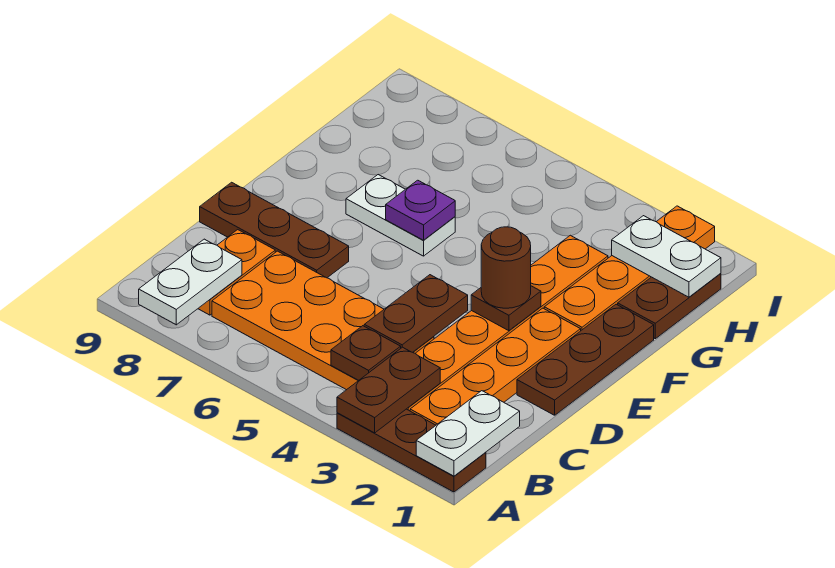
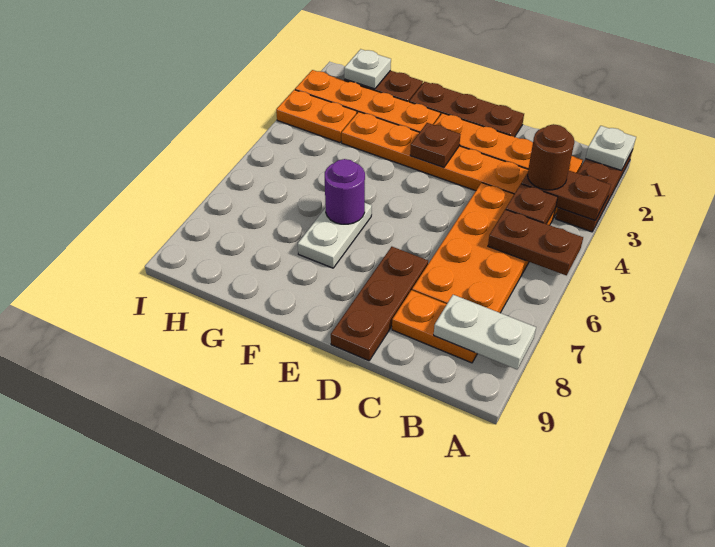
white 1x2 plate [416,391,520,476] -> white 1x1 plate [586,126,636,171]
brown 1x2 plate [364,275,468,352] -> brown 1x2 plate moved to [488,209,583,275]
brown 1x1 round brick [481,227,531,308] -> brown 1x1 round brick moved to [528,124,574,190]
purple 1x1 plate [386,180,455,240] -> purple 1x1 round brick [325,159,365,224]
white 1x2 plate [612,216,721,297] -> white 1x1 plate [344,49,391,89]
none -> orange 1x2 plate [276,90,357,143]

